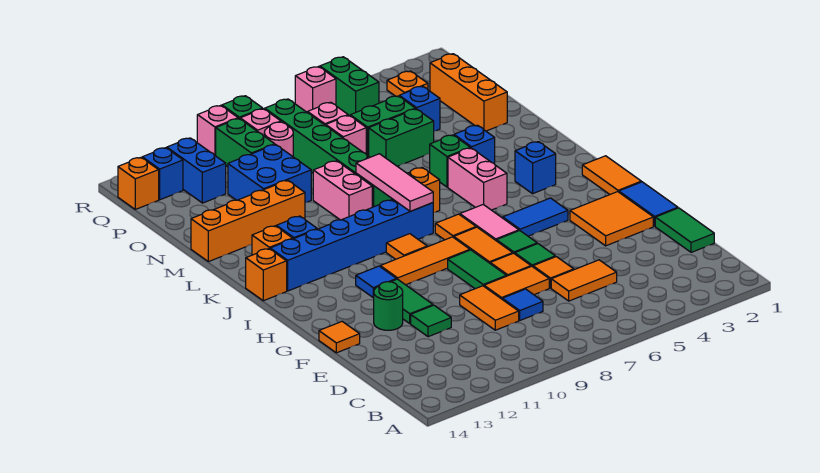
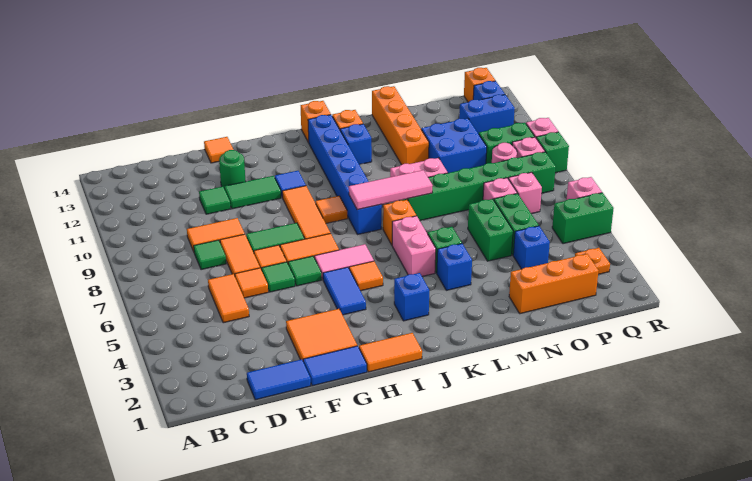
green 1x2 tile [655,208,714,252] -> blue 1x2 tile [247,359,311,400]
blue 1x1 tile [502,289,543,320] -> green 1x1 tile [194,240,226,270]
orange 1x1 tile [435,214,476,240] -> orange 1x1 tile moved to [349,261,383,291]
pink 1x2 brick [448,148,507,210] -> pink 1x2 brick turned to [392,216,436,276]

